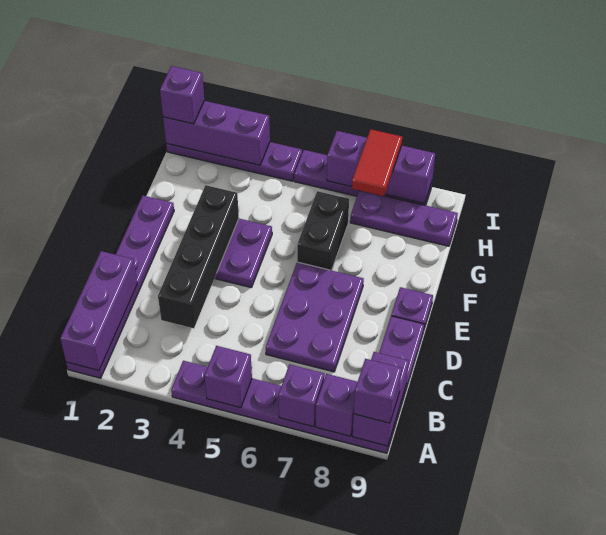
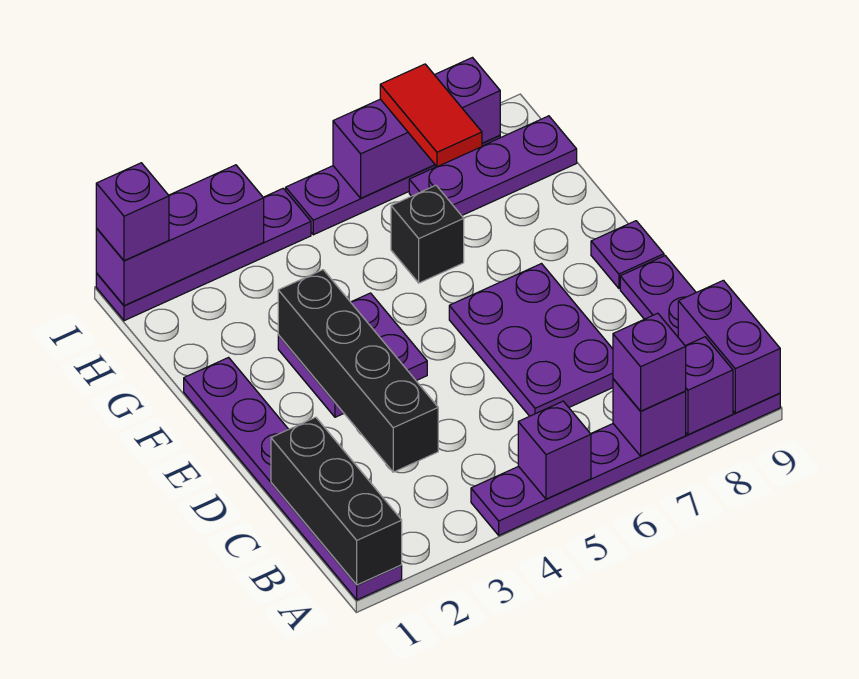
purple 1x3 brick [60,251,137,371] -> black 1x3 brick [271,417,402,585]
purple 1x1 brick [354,359,402,423] -> purple 1x1 brick moved to [613,313,686,411]
black 1x2 brick [297,191,349,270] -> black 1x1 brick [391,185,464,283]

